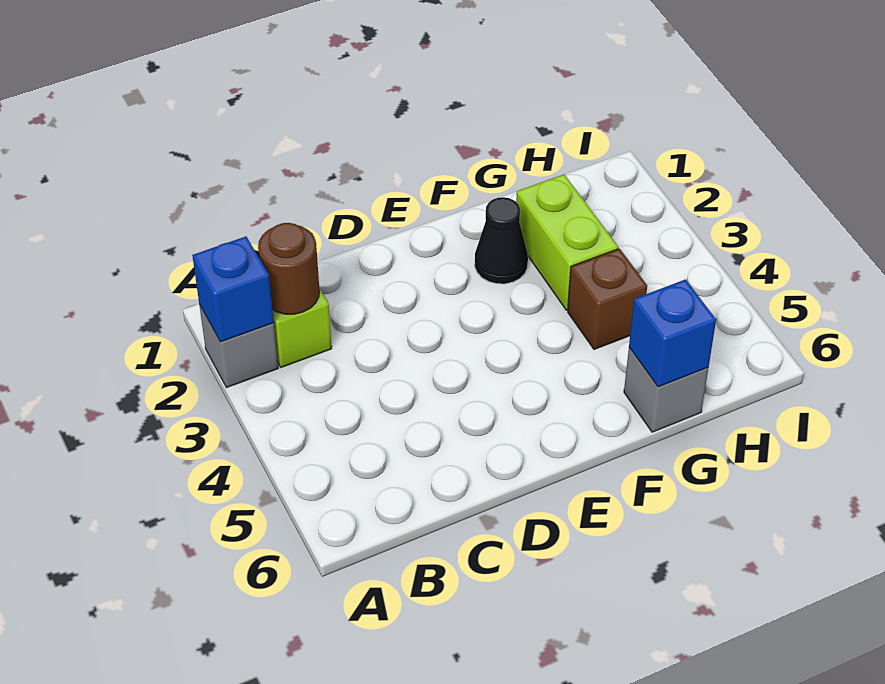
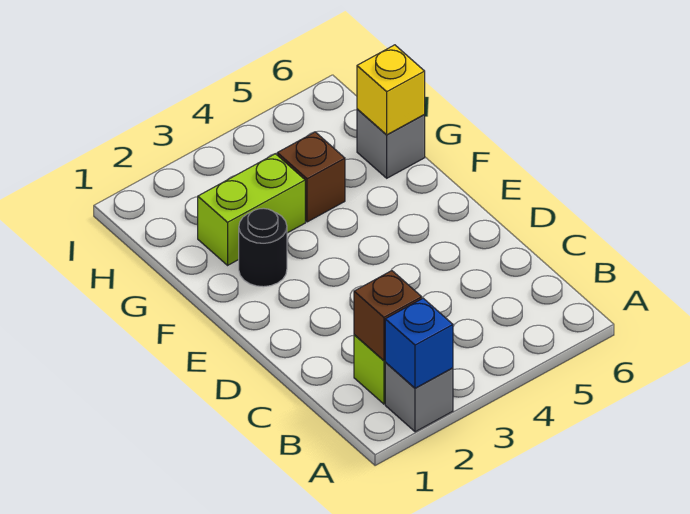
brown 1x1 round brick [258,223,319,314] -> brown 1x1 brick [354,271,422,360]
black 1x1 cone [475,197,528,284] -> black 1x1 round brick [239,208,287,287]
blue 1x1 brick [629,279,716,387] -> yellow 1x1 brick [357,45,425,135]

